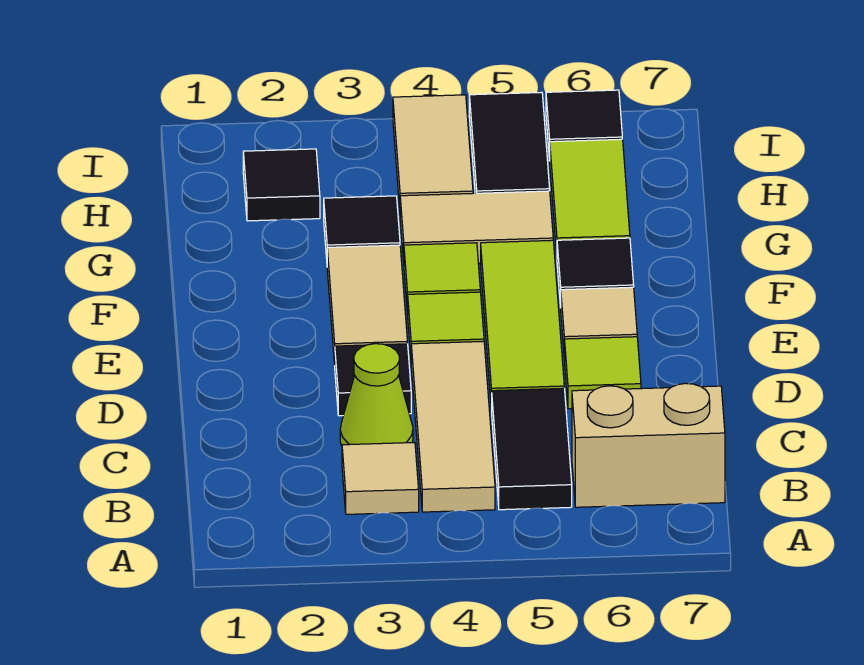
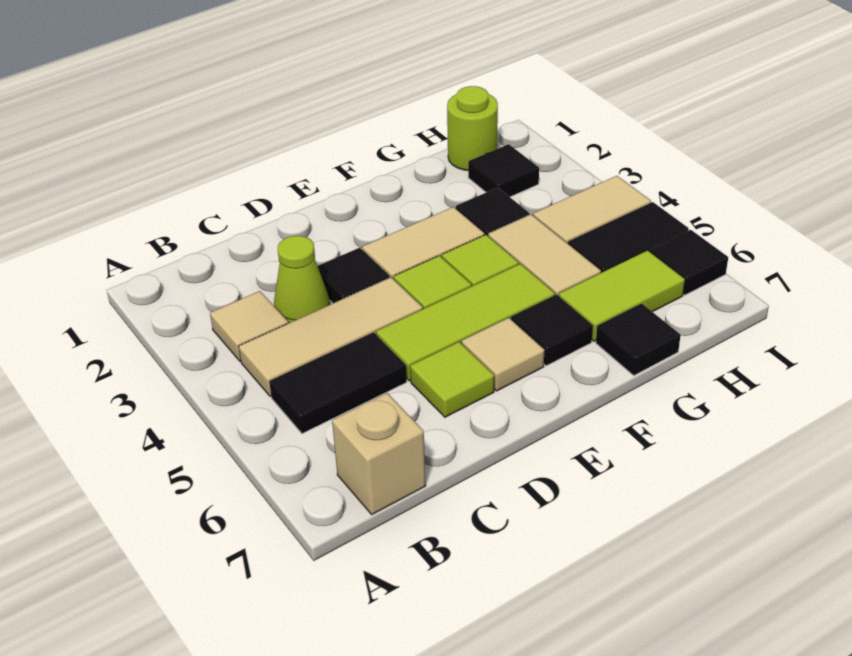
tan 1x2 brick [572,383,725,507] -> tan 1x1 brick [332,393,426,514]
none -> black 1x1 tile [596,303,681,375]
none -> lime 1x1 round brick [447,86,498,170]

